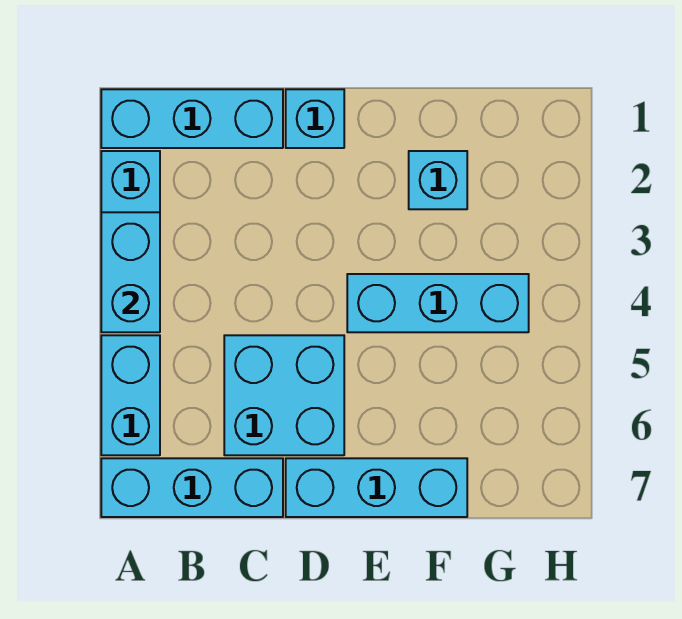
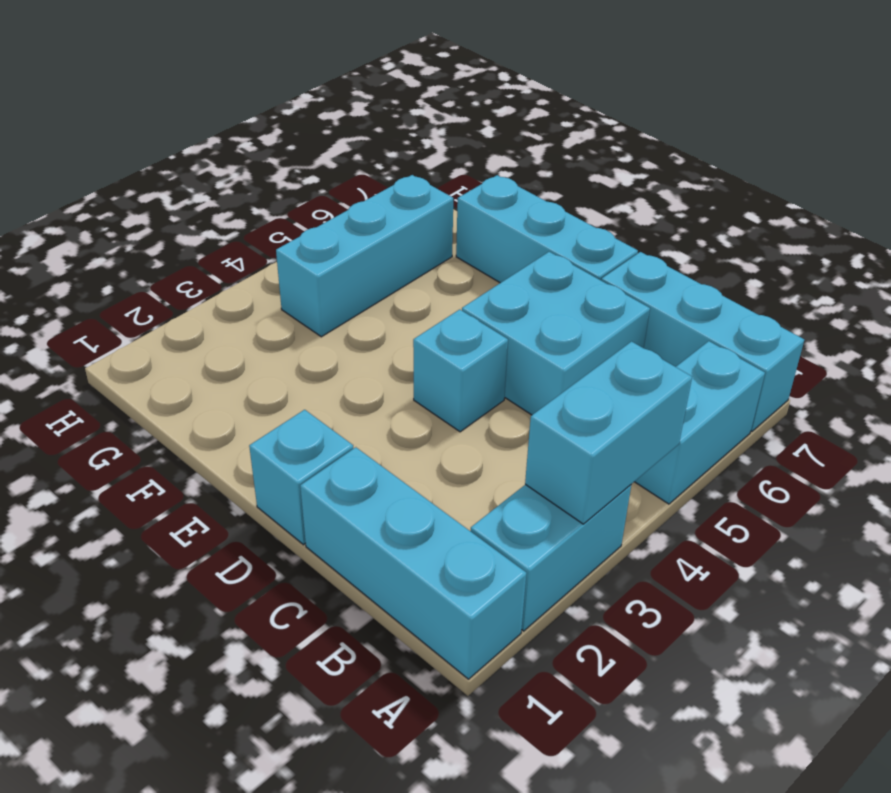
cyan 1x3 brick [347,274,529,332] -> cyan 1x3 brick turned to [276,175,453,337]
cyan 1x1 brick [409,151,467,209] -> cyan 1x1 brick moved to [413,309,508,432]

